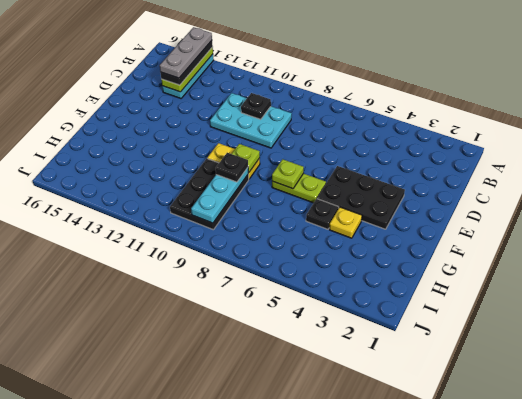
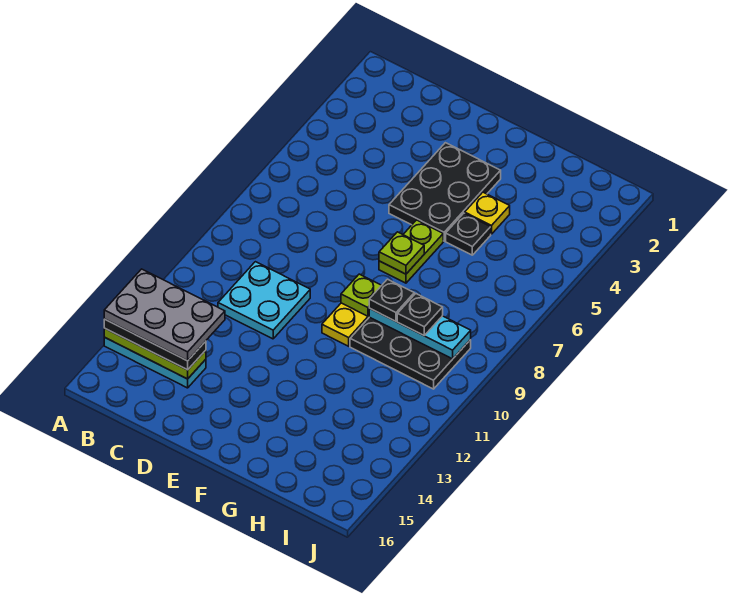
grey 1x3 plate [160,27,212,78] -> grey 2x3 plate [104,269,225,361]
cyan 2x3 plate [210,93,292,148] -> cyan 2x2 plate [218,262,310,339]
black 1x1 plate [241,93,271,119] -> black 1x1 plate moved to [397,294,443,335]

